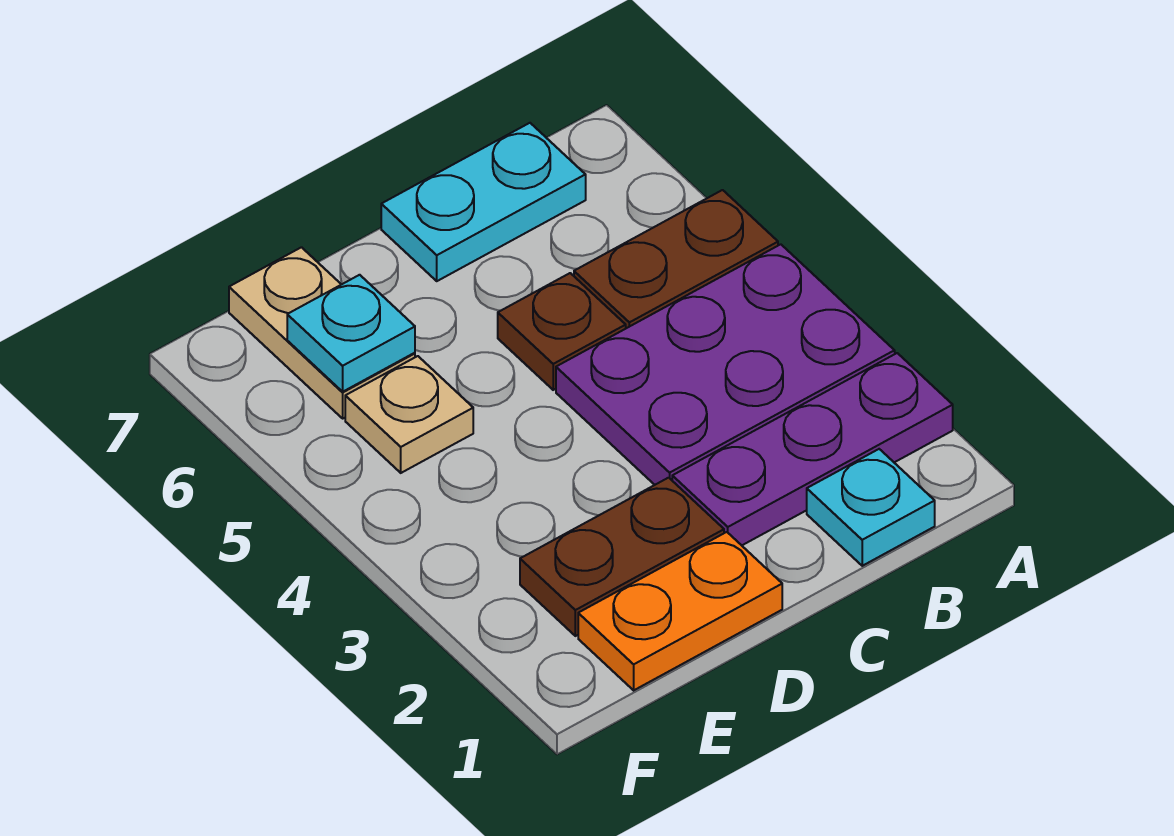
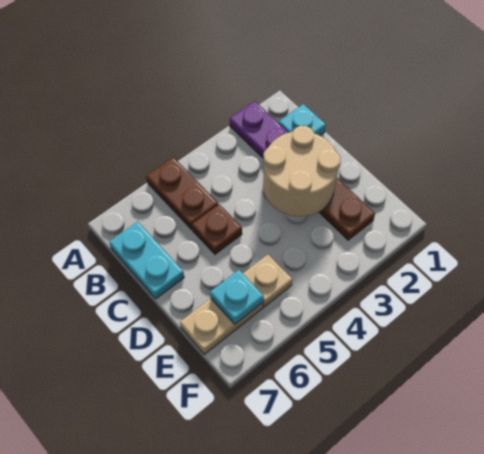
purple 2x3 plate [556,244,895,485] -> none
none -> tan 2x2 round brick [263,126,341,217]
orange 1x2 plate [578,532,782,690] -> none

